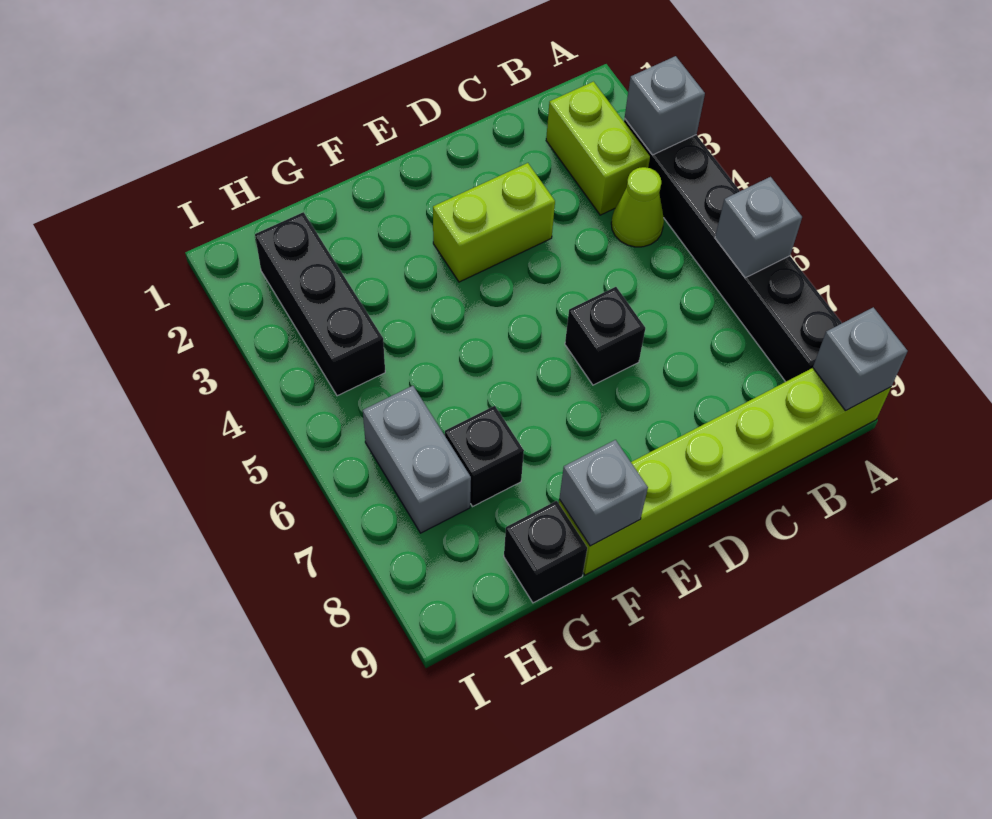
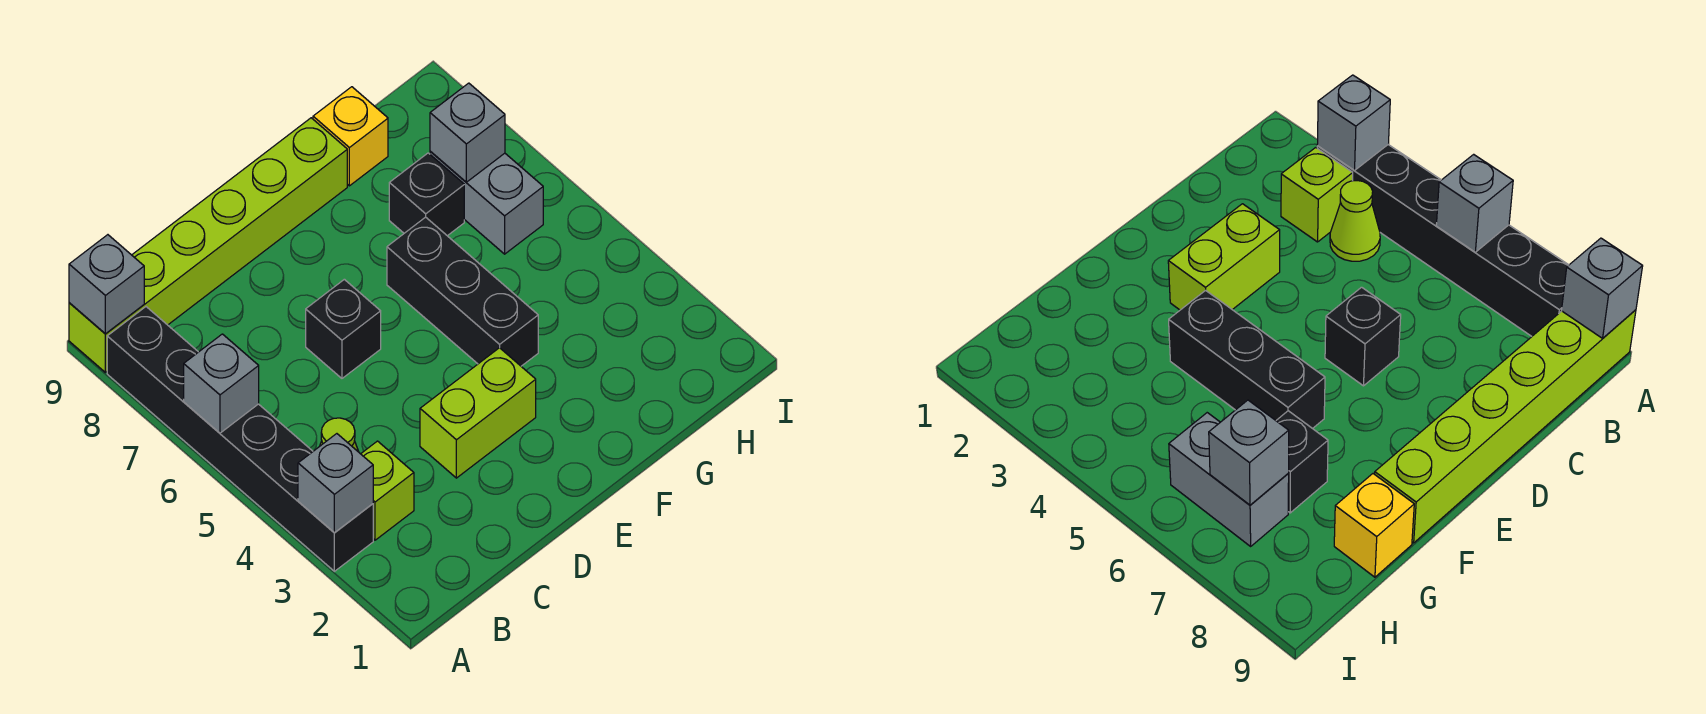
lime 1x2 brick [546,82,650,215] -> lime 1x1 brick [361,441,414,540]
grey 1x1 brick [559,440,648,546] -> grey 1x1 brick moved to [430,83,505,182]
black 1x1 brick [504,501,587,603] -> yellow 1x1 brick [313,87,388,186]
black 1x3 brick [255,212,385,396] -> black 1x3 brick moved to [387,217,538,366]

